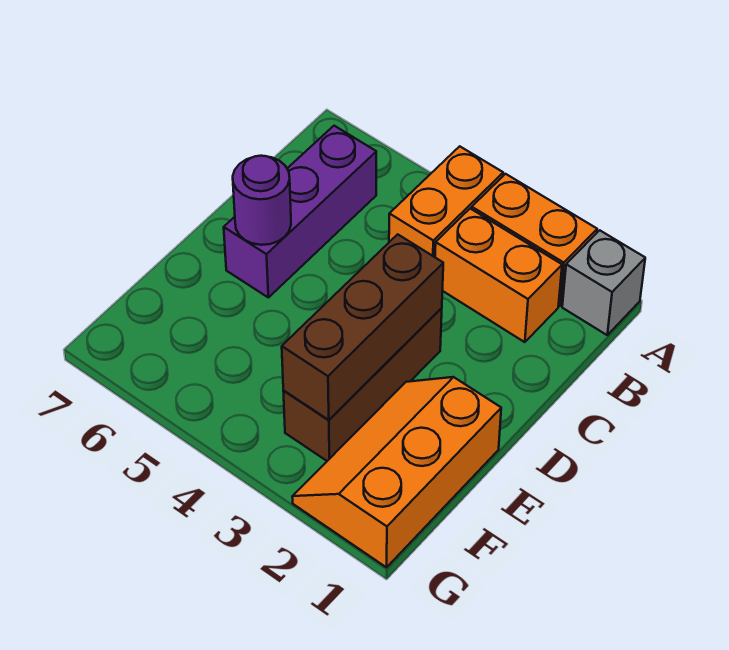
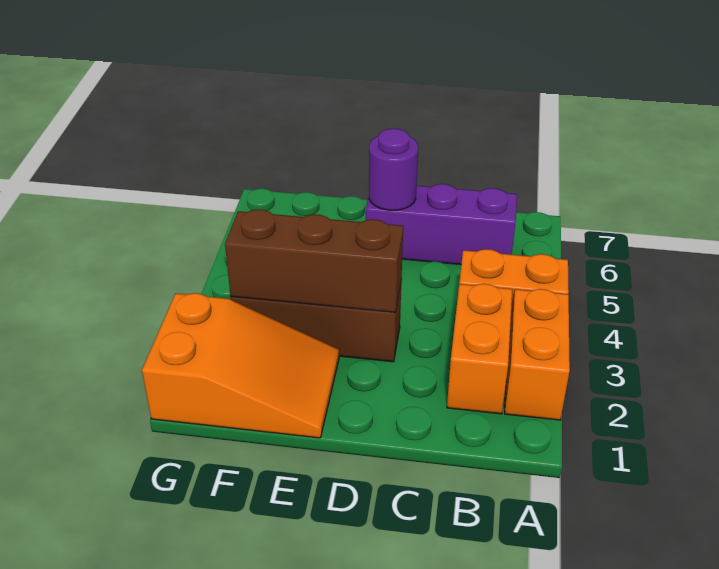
grey 1x1 brick [562,230,645,335] -> none
orange 2x3 slope [292,377,501,567] -> orange 2x3 slope turned to [142,293,339,438]

